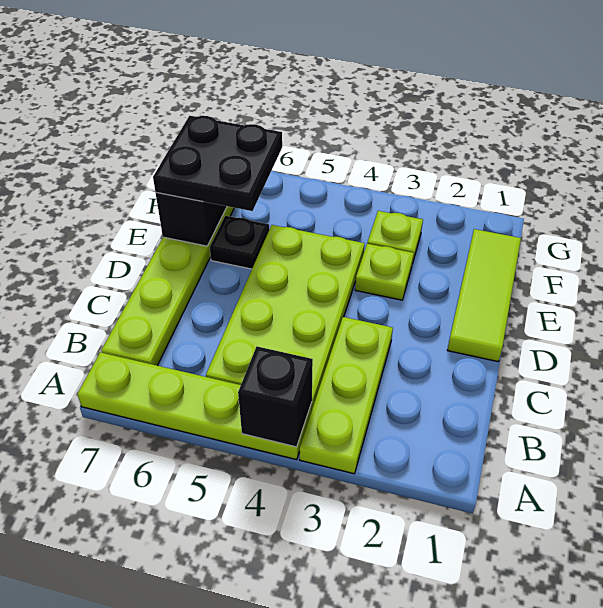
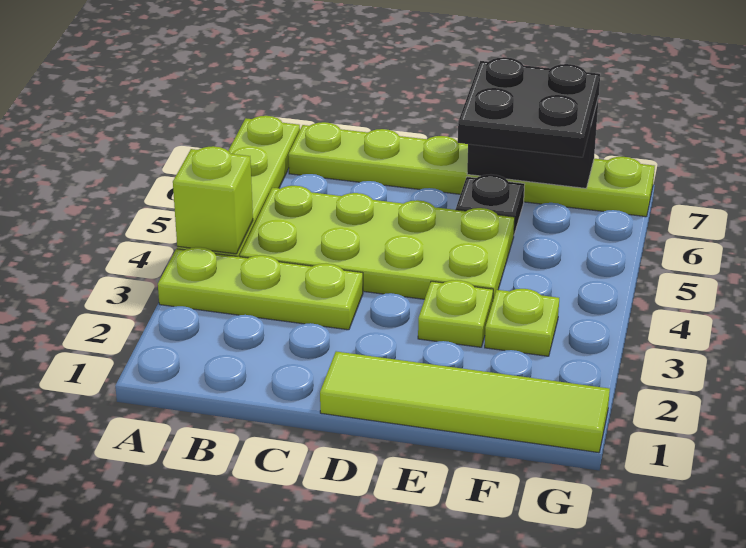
black 1x1 brick [238,347,313,447] -> lime 1x1 brick [173,146,253,254]
lime 1x3 tile [448,229,521,362] -> lime 1x4 tile [320,351,610,453]

